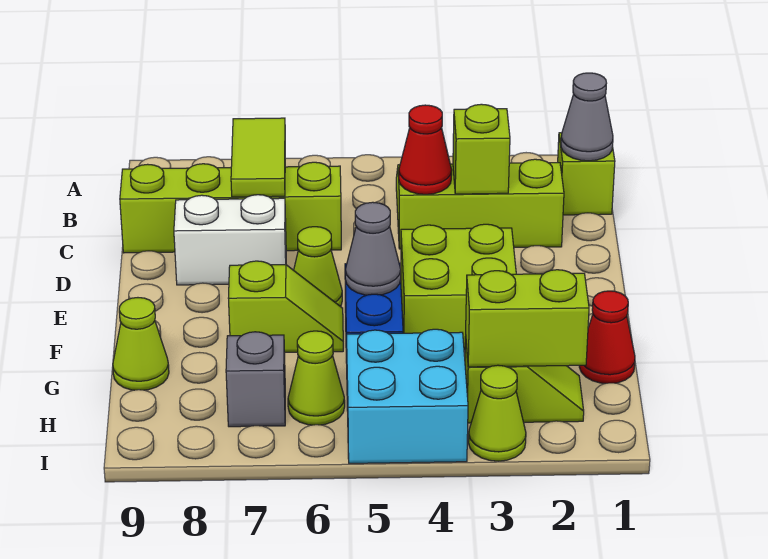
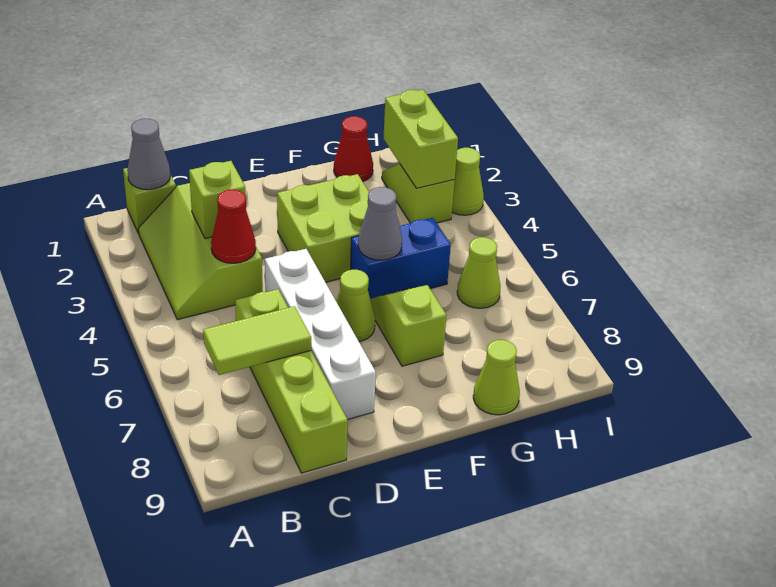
white 1x2 brick [174,195,286,285] -> white 1x4 brick [265,249,376,420]
cyan 2x2 brick [347,329,468,463] -> none
grey 1x1 brick [226,332,285,427] -> none

